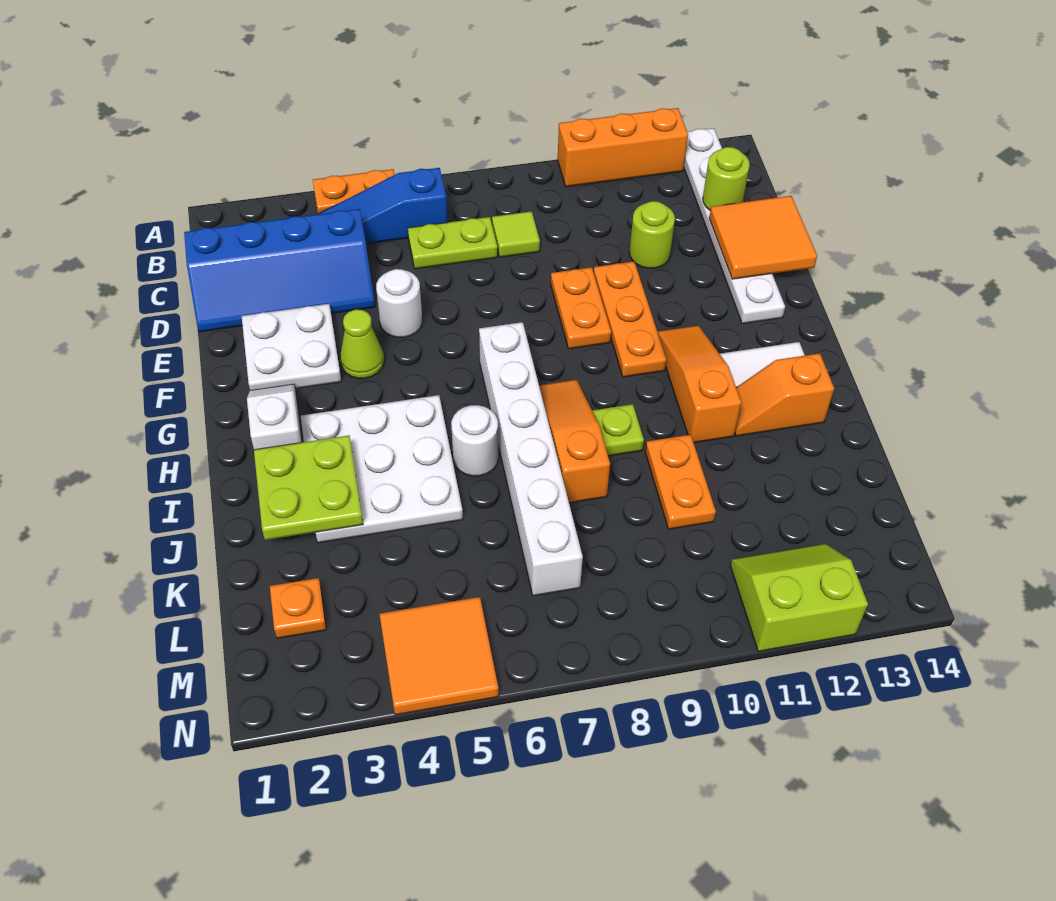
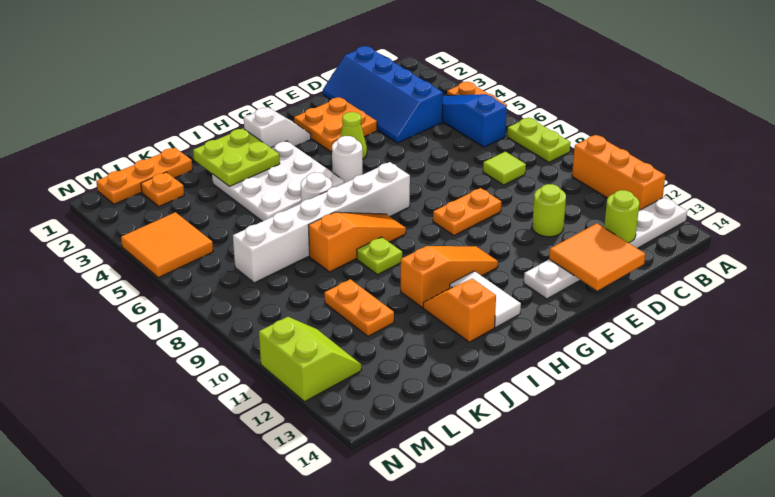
lime 1x2 plate [408,217,497,269] -> lime 1x2 plate moved to [507,117,571,162]
white 2x2 plate [242,304,341,390] -> orange 2x2 plate [294,97,377,151]
white 1x1 round brick [376,269,422,338] -> white 1x1 round brick moved to [332,136,362,183]
orange 1x3 plate [594,262,666,377] -> orange 1x3 plate moved to [96,148,193,204]
orange 1x2 plate [645,435,716,529] -> orange 1x2 plate turned to [324,279,394,336]

